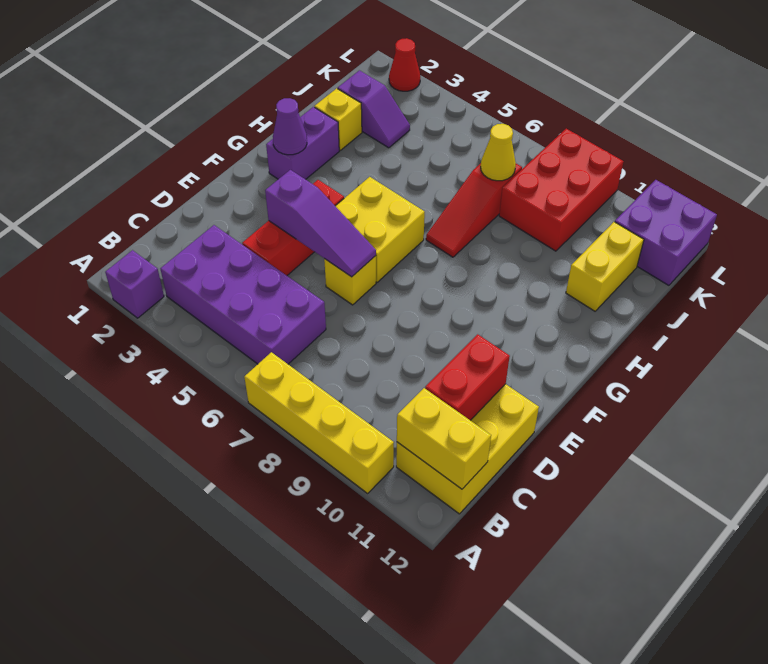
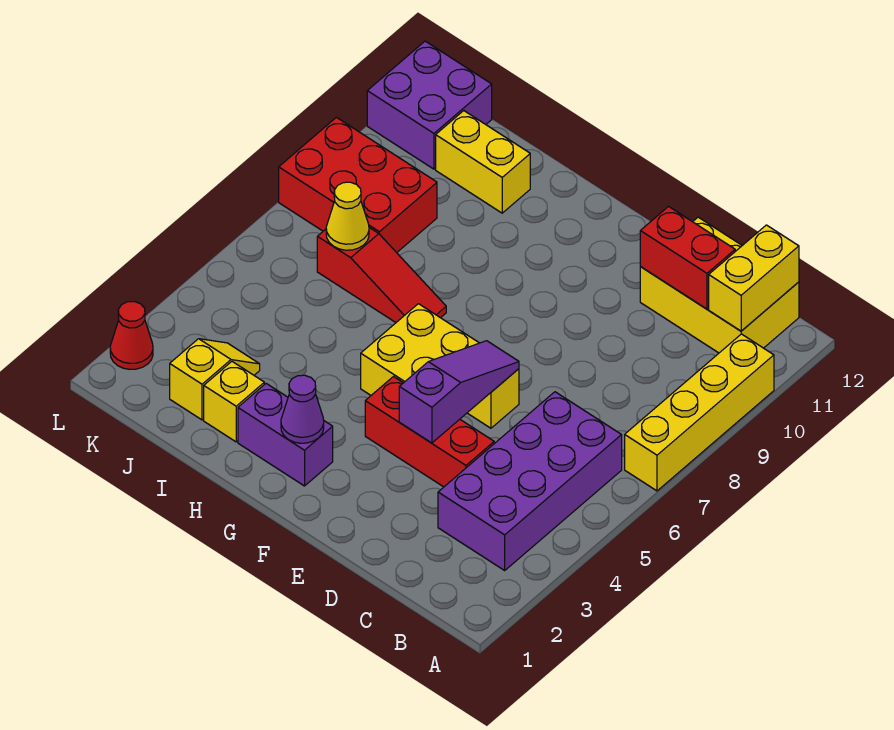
purple 1x1 brick [105,250,164,318] -> none
purple 1x2 slope [338,70,410,148] -> yellow 1x2 slope [170,339,260,420]

